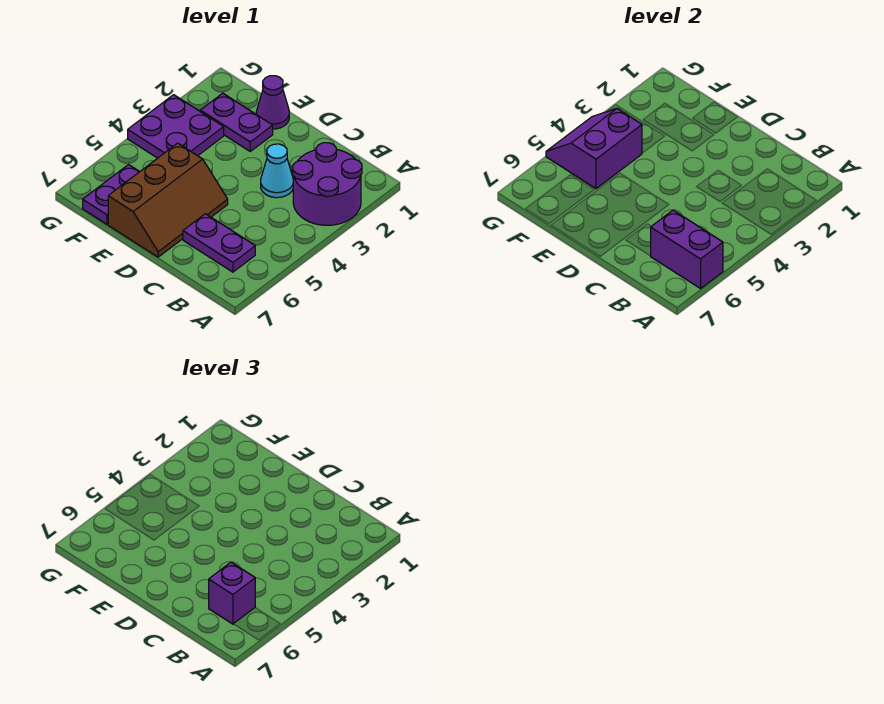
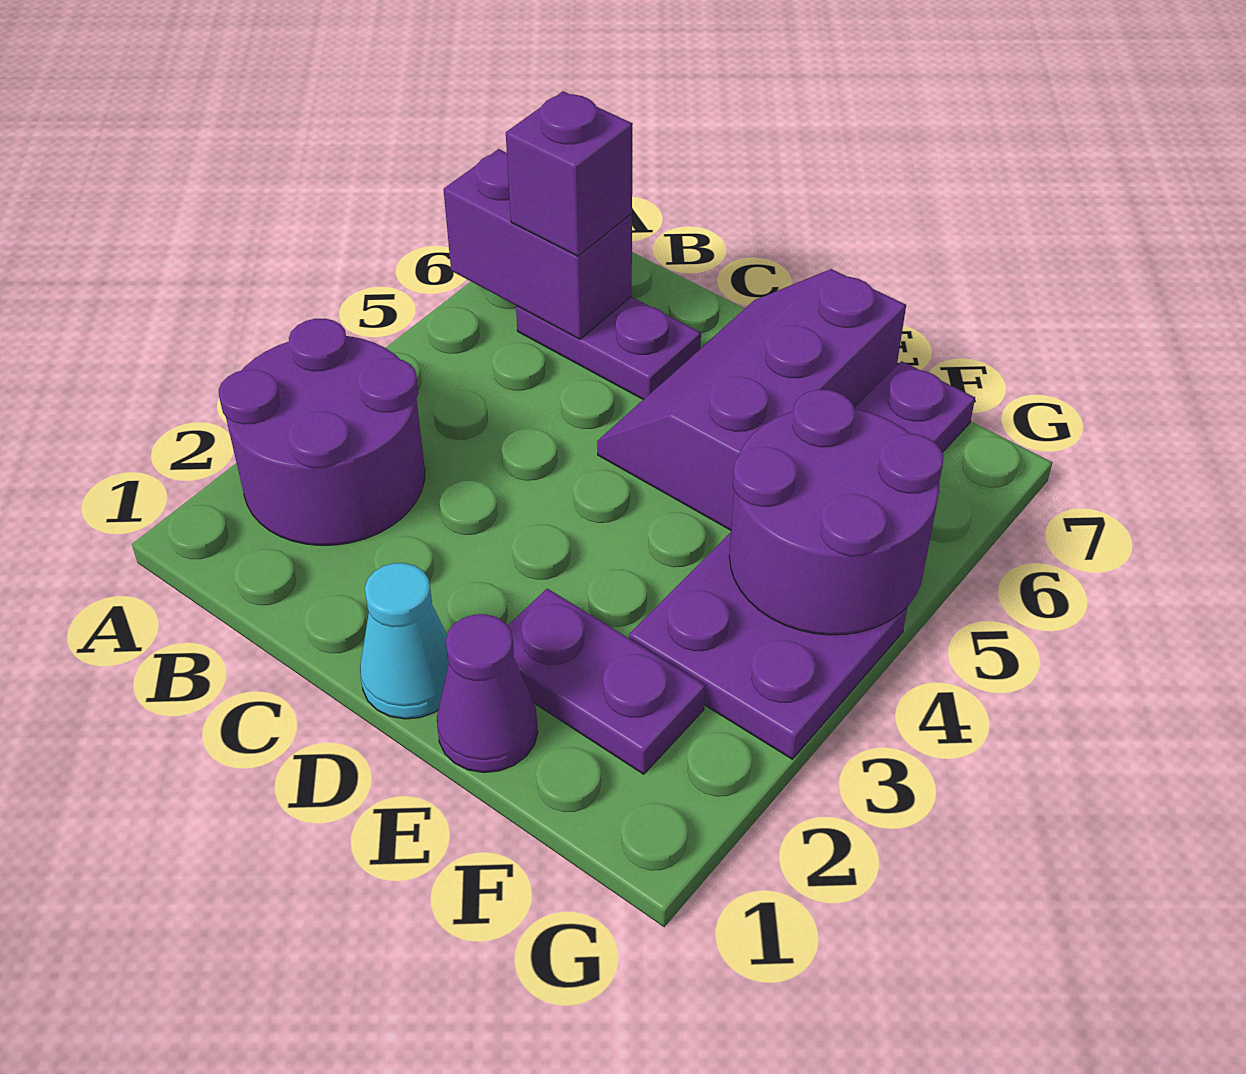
cyan 1x1 cone [261,144,293,198] -> cyan 1x1 cone moved to [360,563,449,719]
brown 2x3 slope [108,143,228,257] -> purple 2x3 slope [597,269,906,530]
purple 2x2 slope [546,109,642,189] -> purple 2x2 round brick [729,390,943,635]

